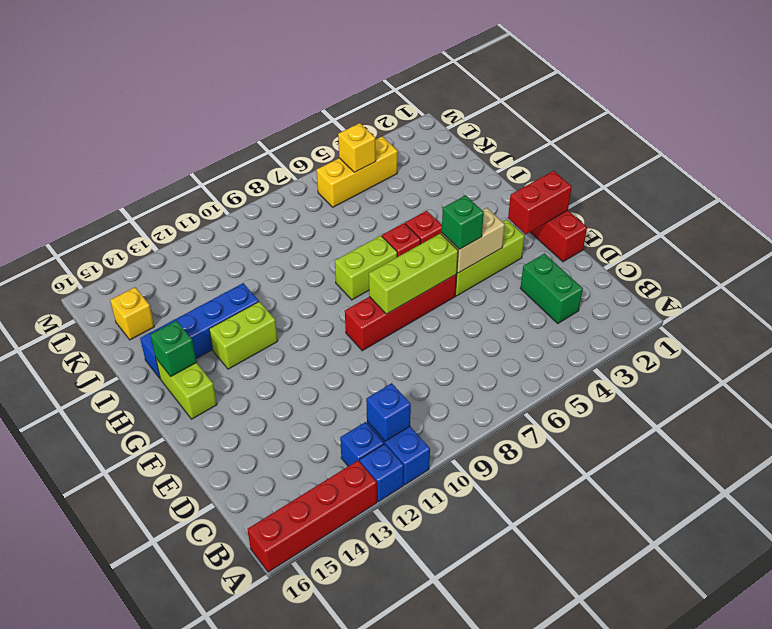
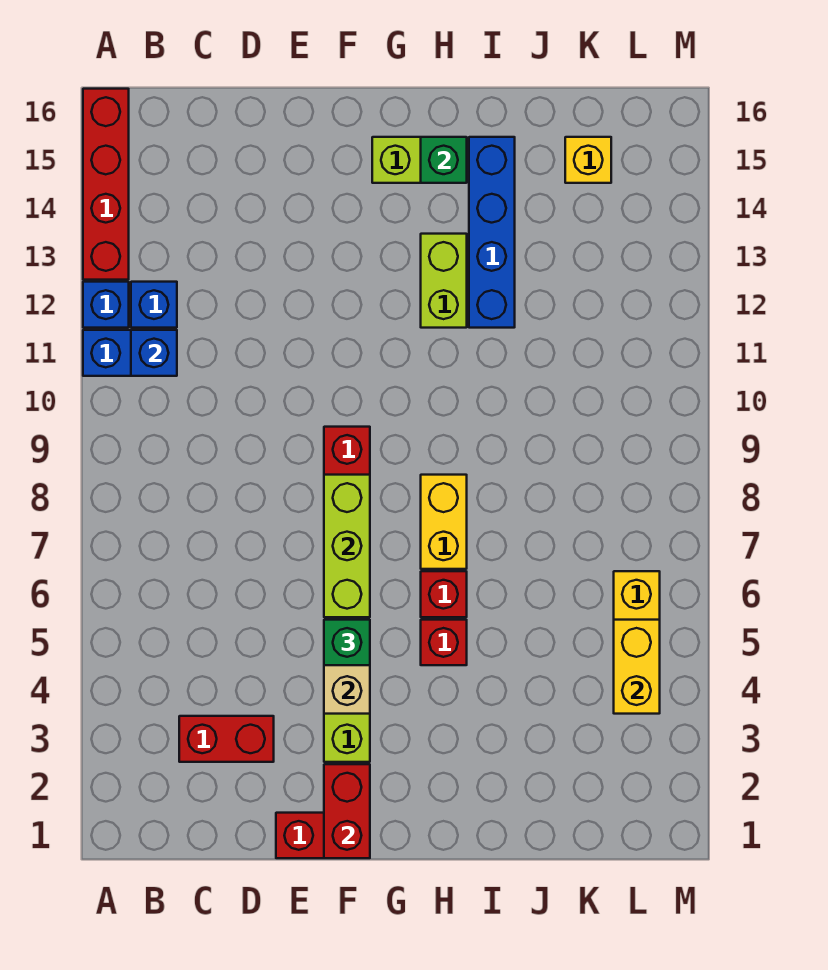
green 1x2 brick [520,254,583,324] -> red 1x2 brick [179,716,274,762]
lime 1x2 brick [335,236,397,300] -> yellow 1x2 brick [421,475,467,569]
yellow 1x1 brick [338,123,376,172] -> yellow 1x2 brick [614,620,660,714]

